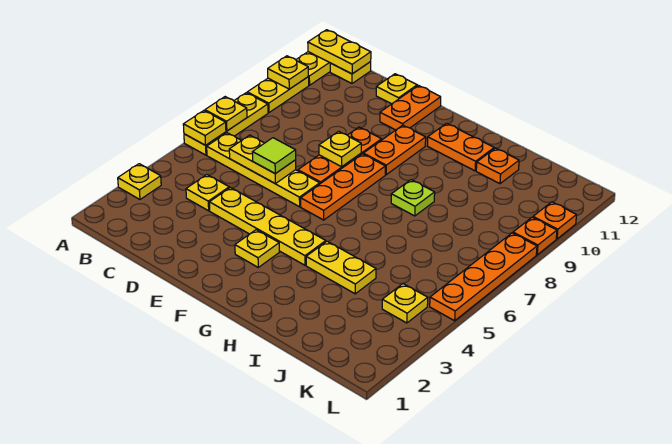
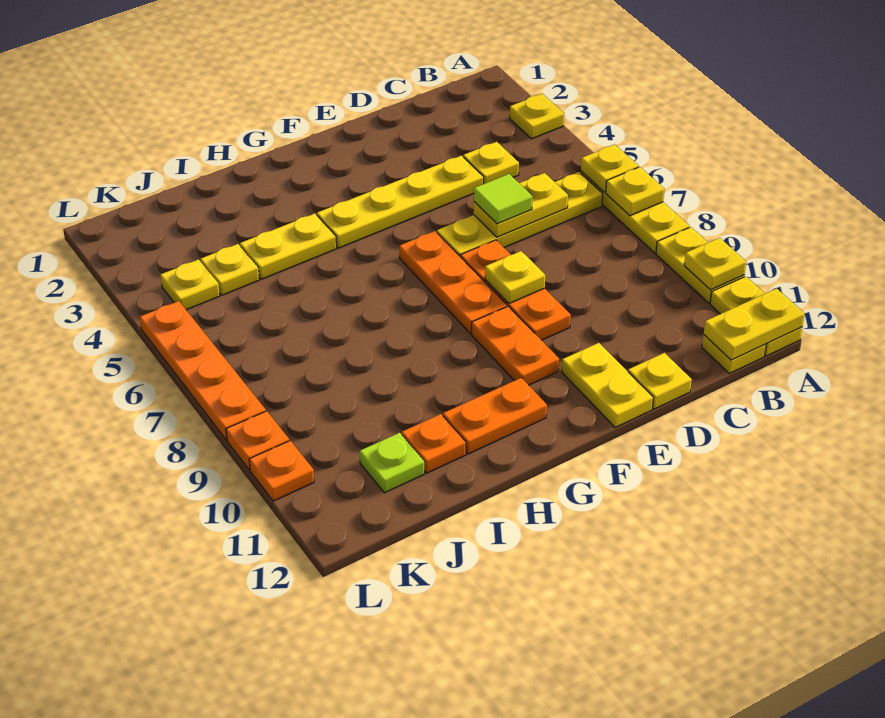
orange 1x2 plate [380,85,441,130] -> yellow 1x2 plate [562,343,653,427]
yellow 1x1 plate [235,230,279,267] -> yellow 1x1 plate moved to [201,244,259,295]
lime 1x1 plate [391,180,435,216] -> lime 1x1 plate moved to [360,433,424,493]

